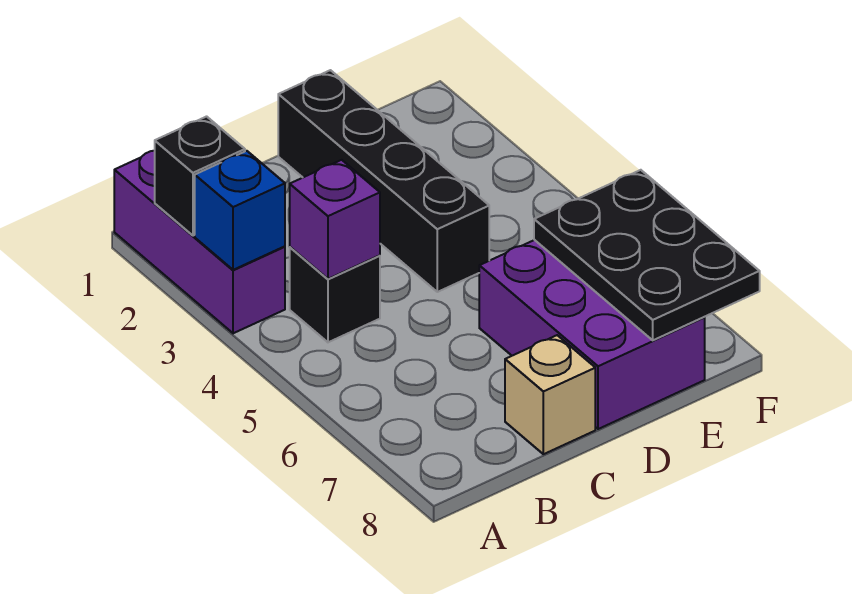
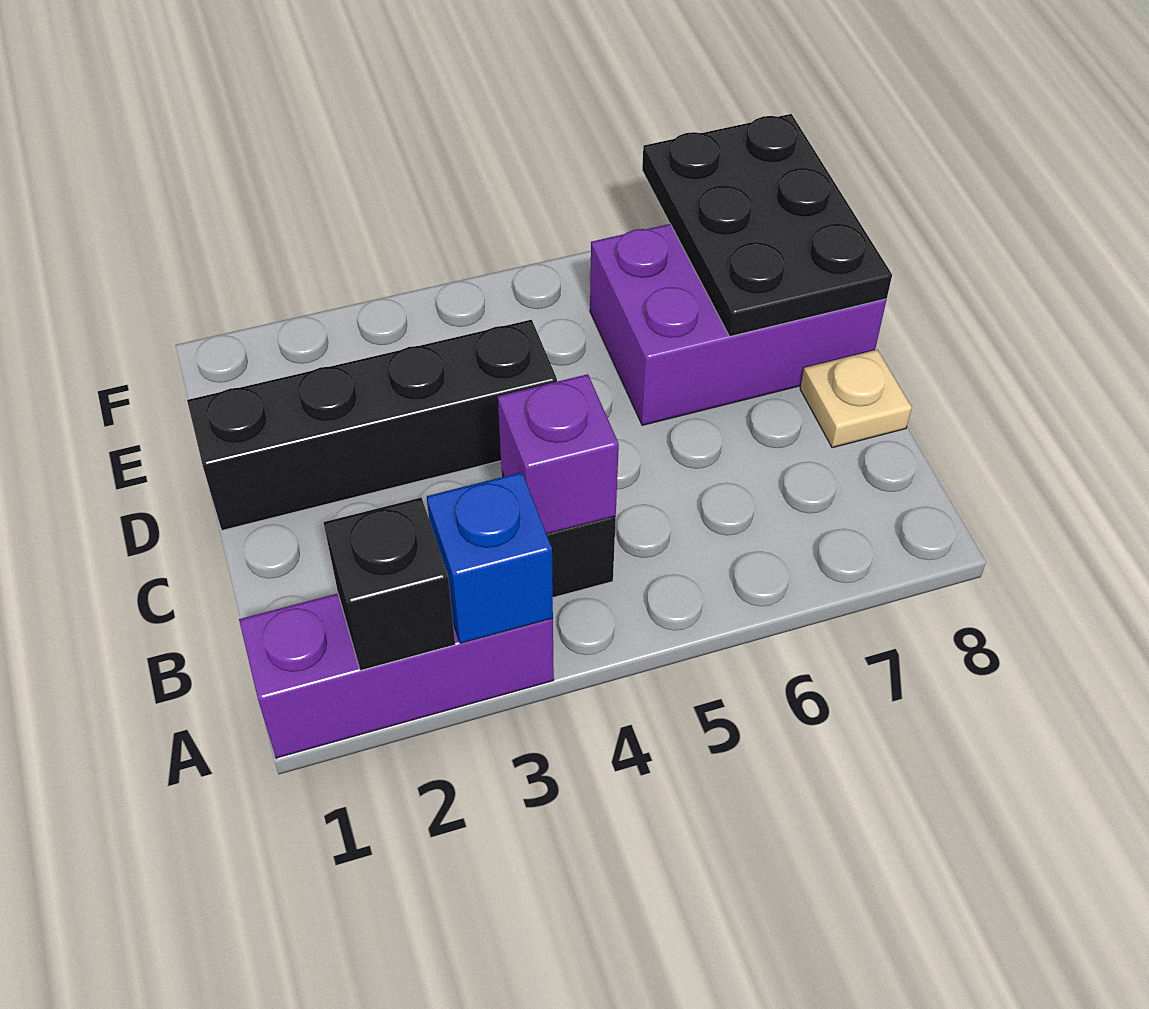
tan 1x1 brick [505,335,595,454] -> tan 1x1 plate [800,350,912,448]
black 2x3 plate [534,170,760,340] -> black 2x3 plate turned to [642,114,892,337]

